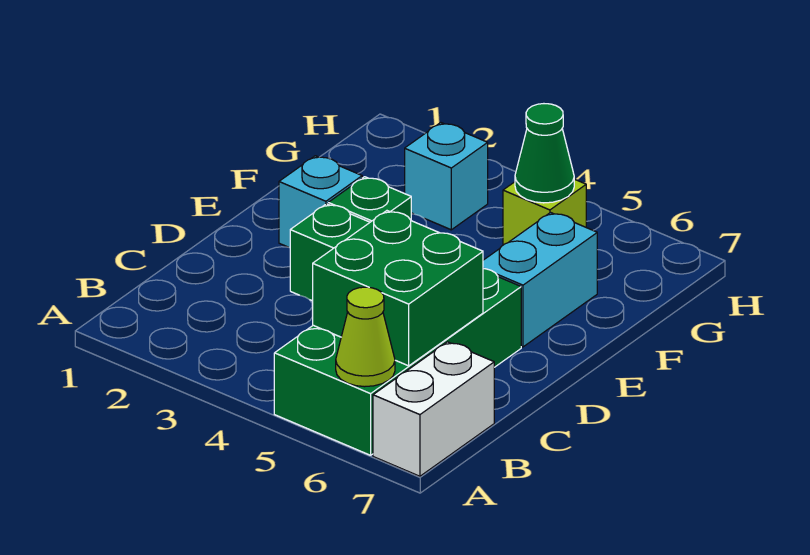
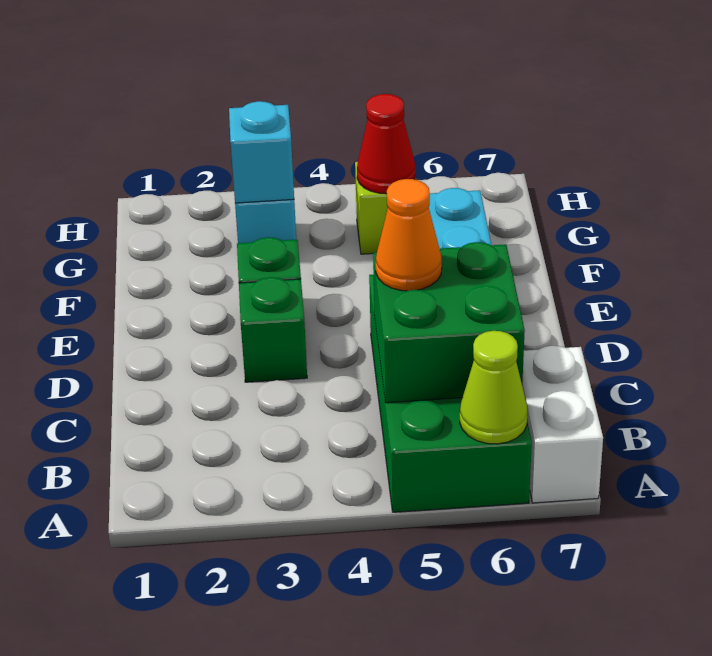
none -> orange 1x1 cone [376,179,442,291]
cyan 1x1 brick [279,156,362,248] -> cyan 1x1 brick moved to [229,101,294,203]
green 1x1 cone [515,104,574,203] -> red 1x1 cone [357,94,415,194]

